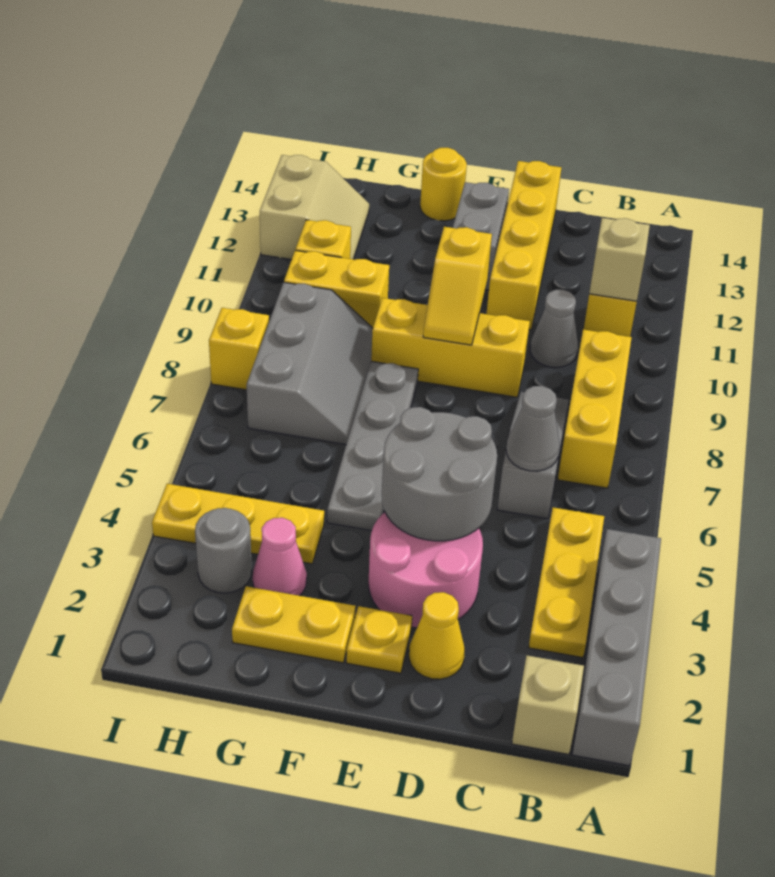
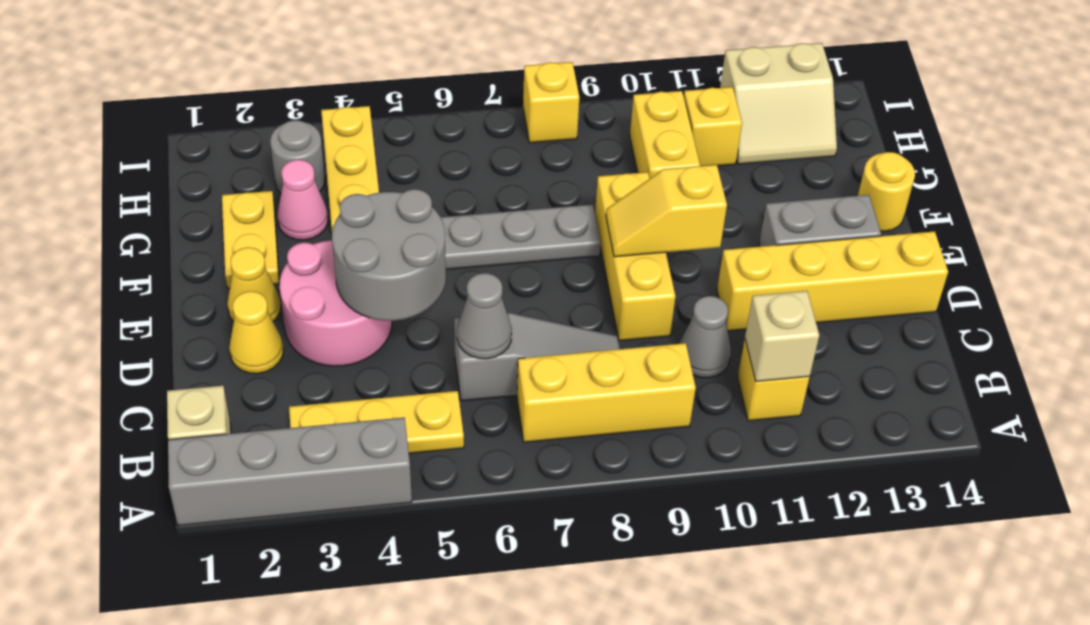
yellow 1x1 plate [346,606,412,673] -> yellow 1x1 cone [227,247,281,322]
grey 2x3 slope [247,282,373,444] -> none

